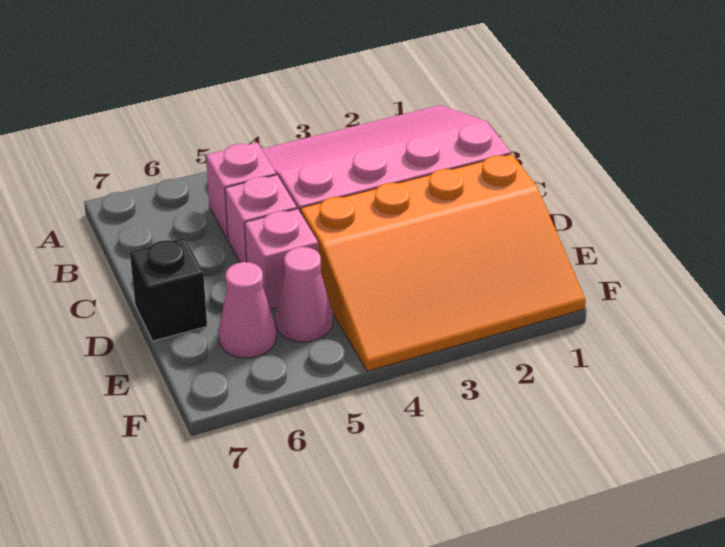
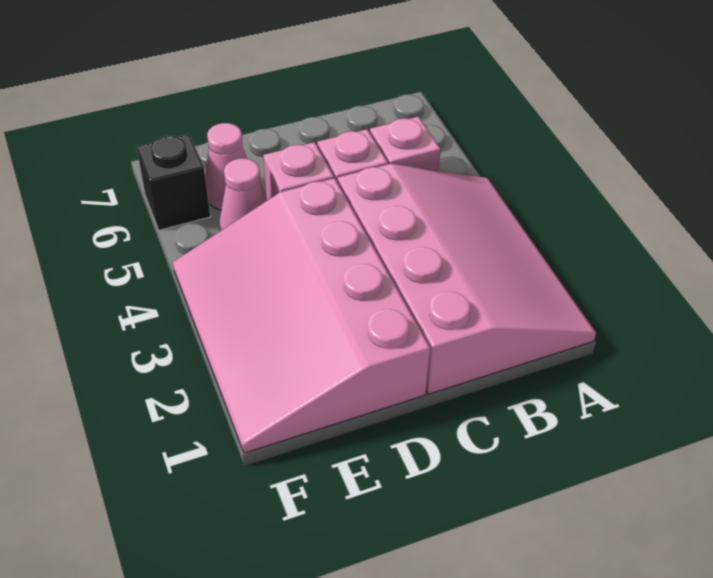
orange 3x4 slope [301,154,586,371] -> pink 3x4 slope [173,178,430,453]
black 1x1 brick [130,238,207,341] -> black 1x1 brick moved to [136,134,210,230]

